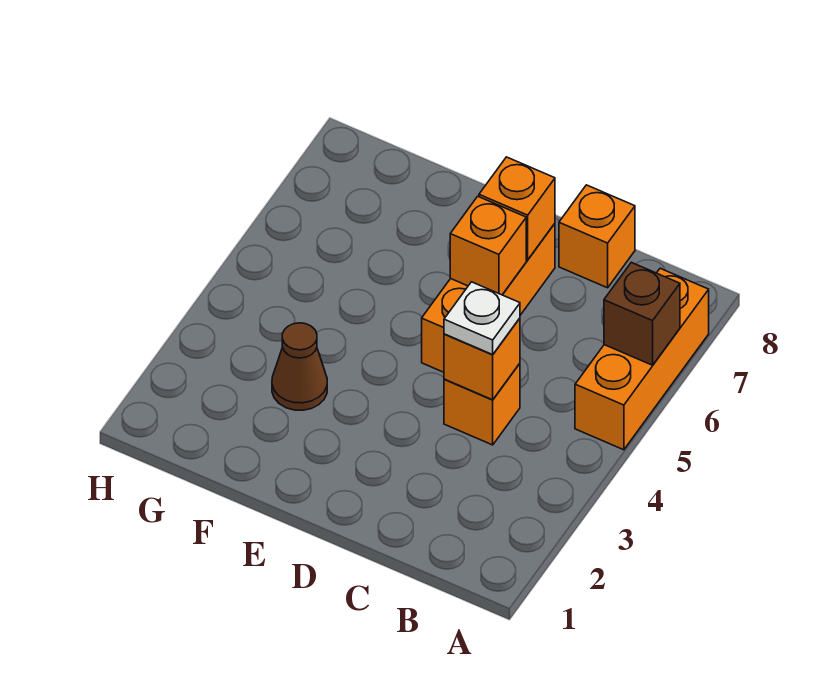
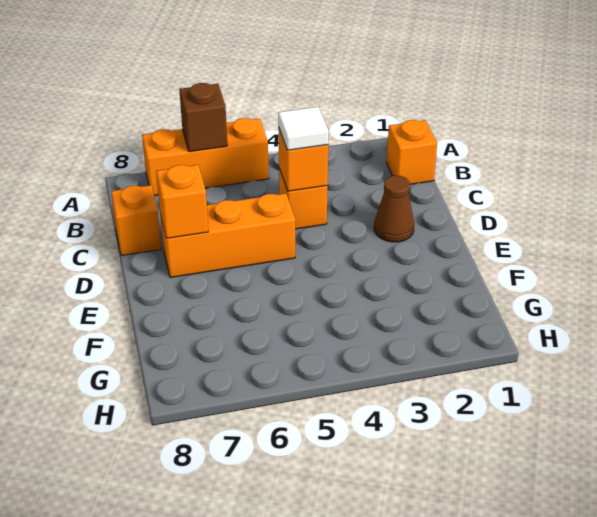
white 1x1 plate [444,282,520,355] -> white 1x1 tile [278,107,329,150]
orange 1x1 brick [450,196,526,295] -> orange 1x1 brick moved to [387,120,437,184]
brown 1x1 cone [272,323,327,410] -> brown 1x1 cone moved to [374,175,414,242]

